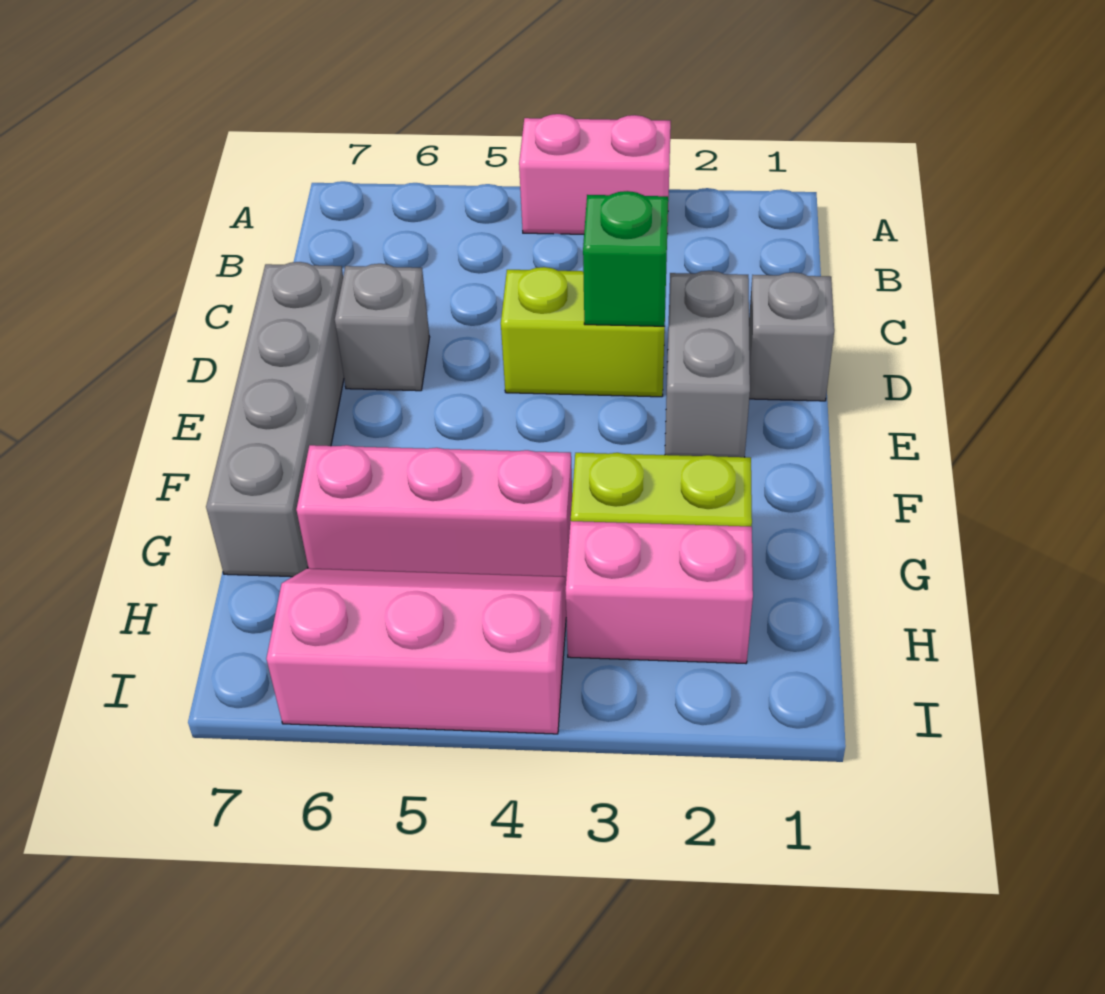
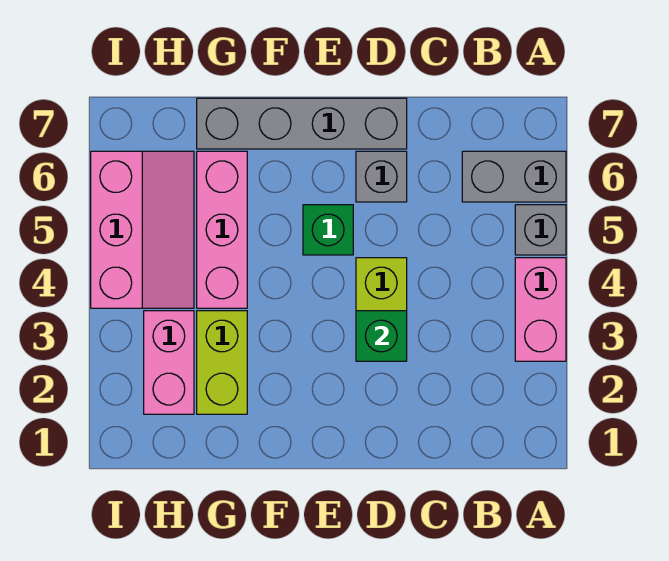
grey 1x1 brick [749,272,834,401] -> grey 1x1 brick moved to [515,205,566,255]
grey 1x2 brick [665,271,750,457] -> grey 1x2 brick moved to [462,151,566,202]
none -> green 1x1 brick [303,205,353,255]

